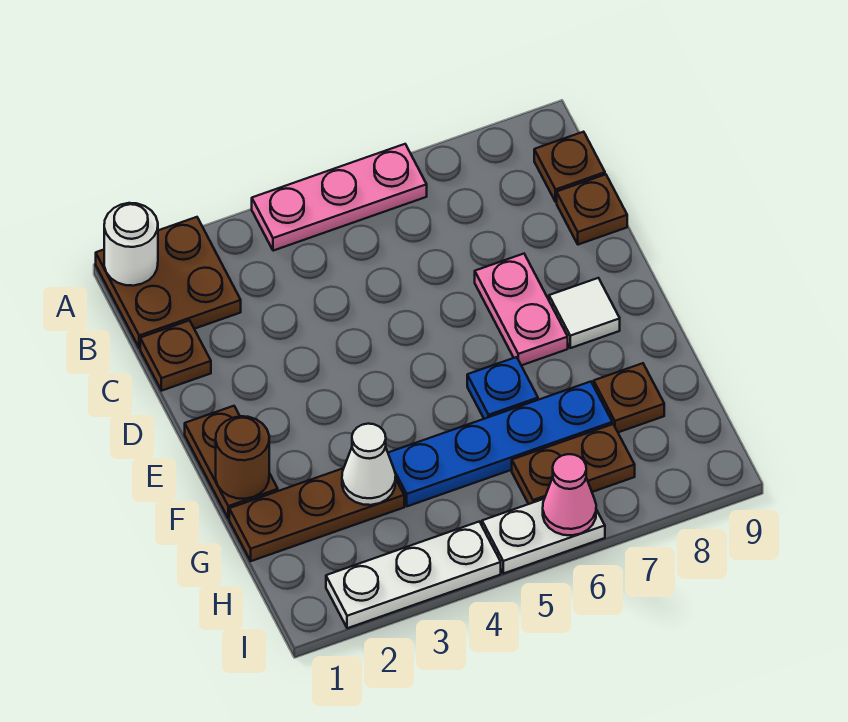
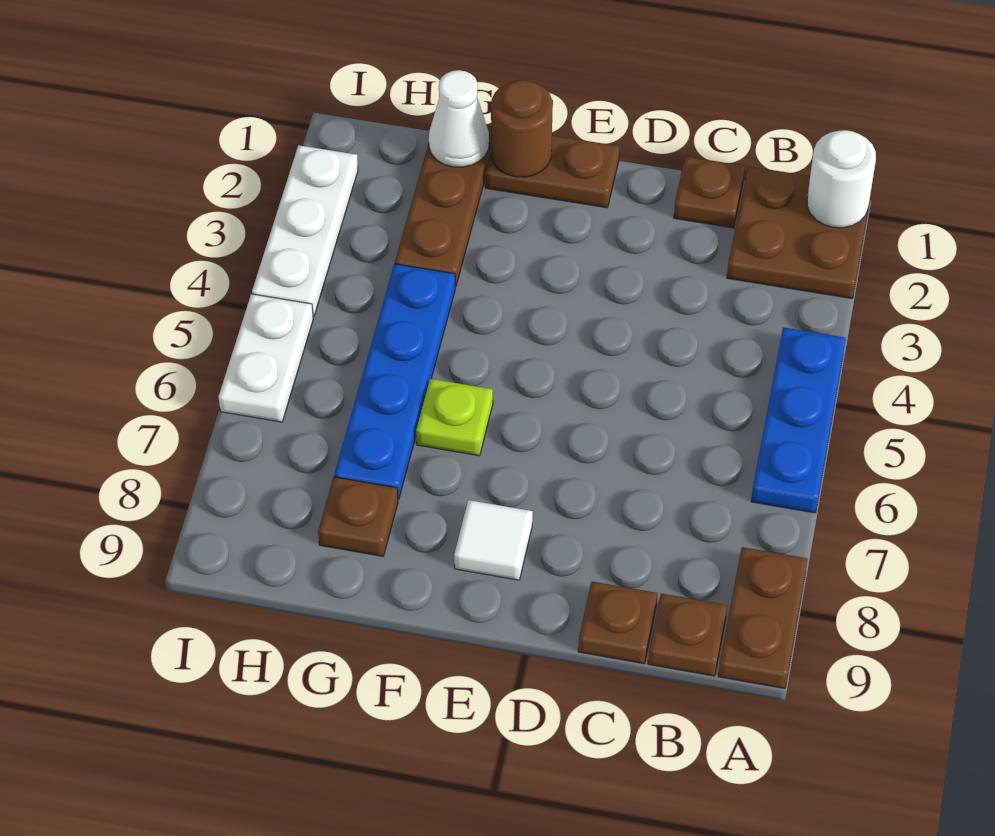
pink 1x3 plate [252,144,427,251] -> blue 1x3 plate [751,327,846,513]
pink 1x2 plate [475,254,568,365] -> none
blue 1x1 plate [467,357,538,419] -> lime 1x1 plate [416,379,493,456]
white 1x1 cone [342,424,396,505] -> white 1x1 cone moved to [429,70,489,167]
brown 1x2 plate [512,424,635,504] -> brown 1x2 plate moved to [718,547,807,689]
pink 1x1 cone [543,454,596,535] -> none

